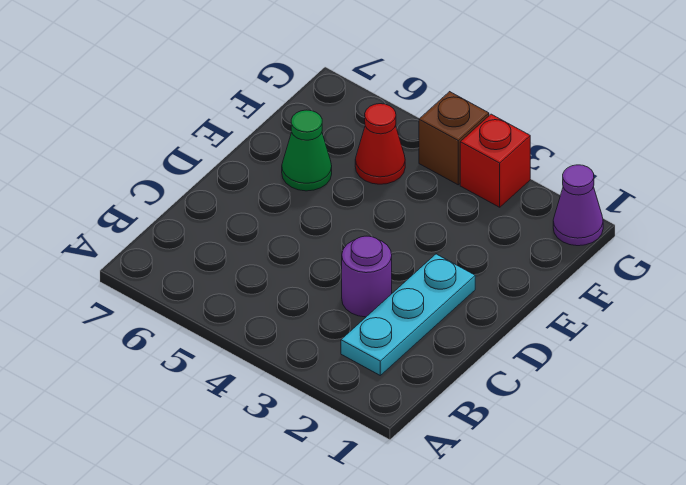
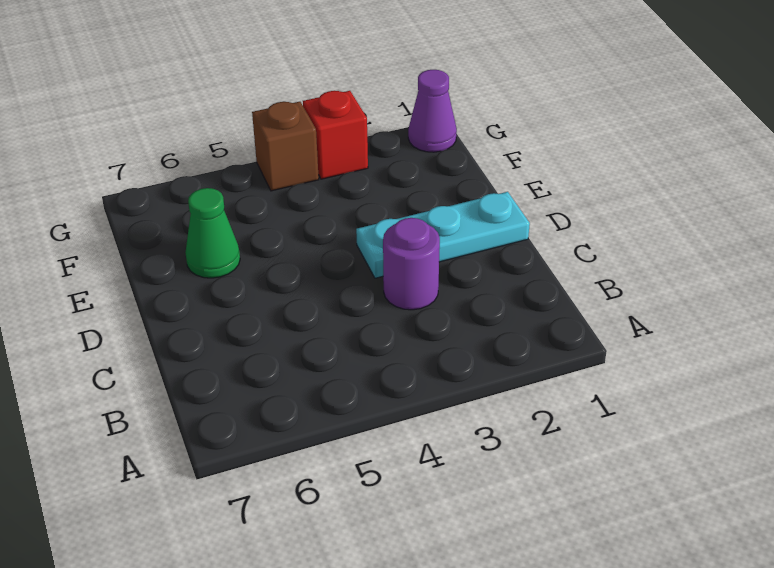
cyan 1x3 plate [341,254,475,375] -> cyan 1x3 plate turned to [356,192,530,278]
red 1x1 cone [355,104,405,184] -> none

